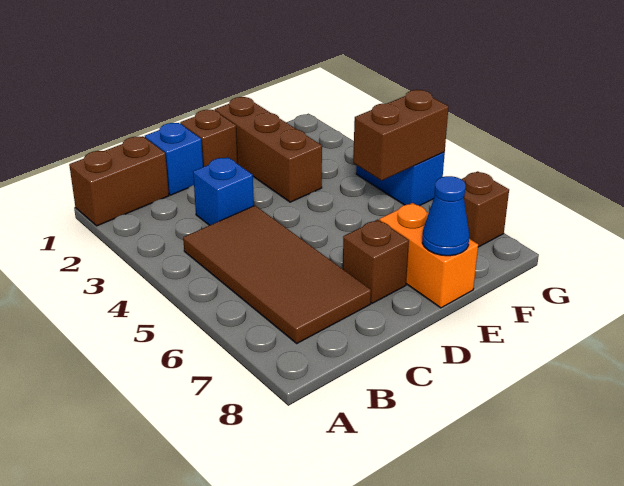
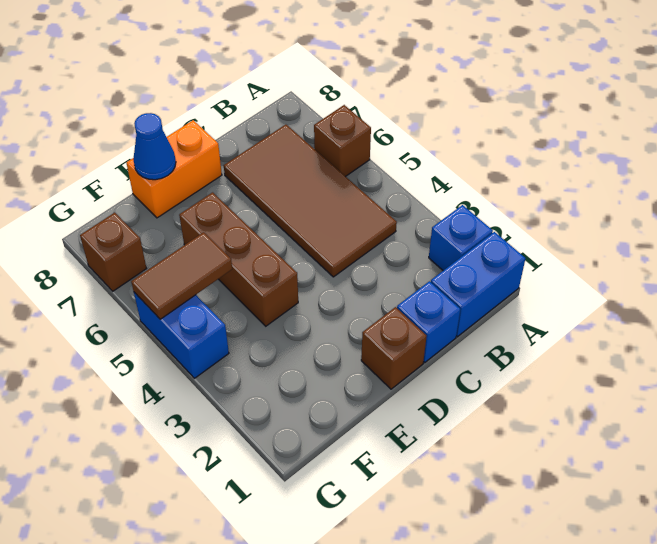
brown 1x2 brick [69,136,169,226] -> blue 1x2 brick [431,232,525,337]
blue 1x1 brick [193,157,254,225] -> blue 1x1 brick moved to [429,205,493,270]
brown 1x1 brick [343,220,409,303] -> brown 1x1 brick moved to [314,105,371,177]
brown 1x3 brick [215,97,322,202] -> brown 1x3 brick moved to [179,192,298,326]
orange 1x2 brick [380,203,478,308] -> orange 1x2 brick turned to [126,120,222,218]
brown 1x2 brick [353,90,449,181] -> brown 1x2 tile [131,232,232,319]

